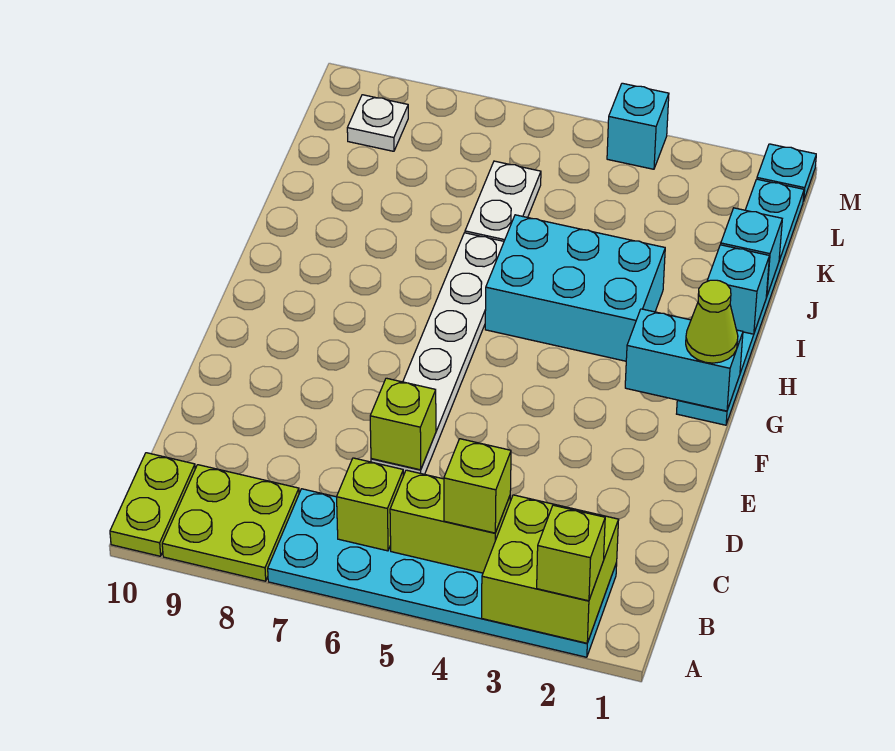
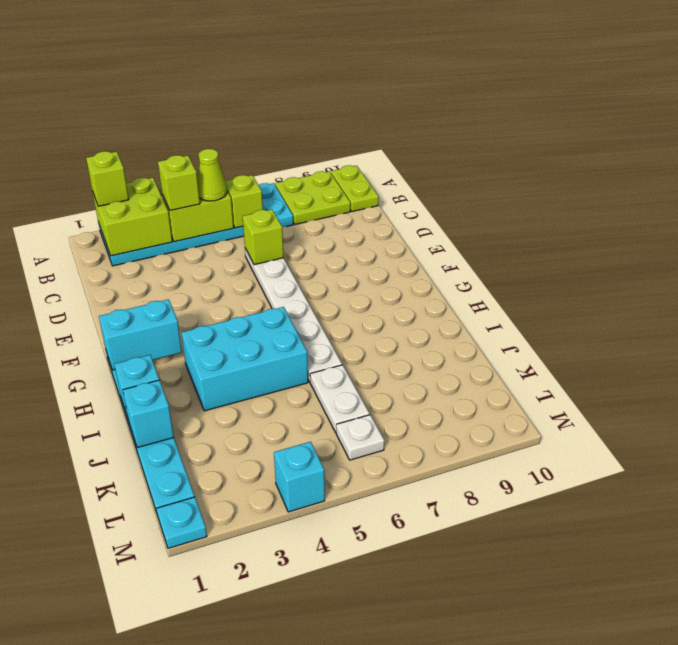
lime 1x1 cone [686,280,738,363] -> lime 1x1 cone moved to [197,149,227,201]
white 1x1 plate [347,95,408,151] -> white 1x1 plate moved to [336,415,384,460]

